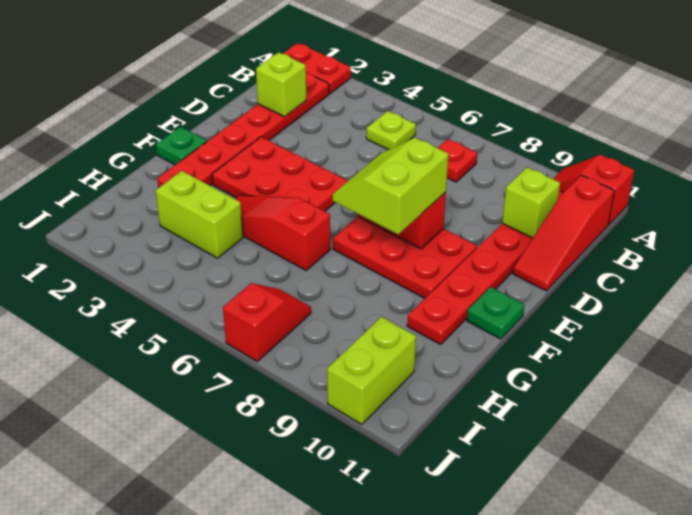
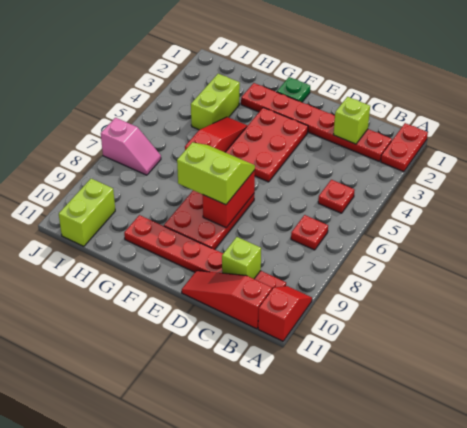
lime 1x1 plate [366,111,416,150] -> red 1x1 plate [318,180,355,213]
green 1x1 plate [467,287,524,339] -> none
red 1x2 slope [223,283,311,361] -> pink 1x2 slope [101,118,161,175]
lime 1x2 brick [327,317,416,424] -> lime 1x2 brick turned to [59,179,115,246]

